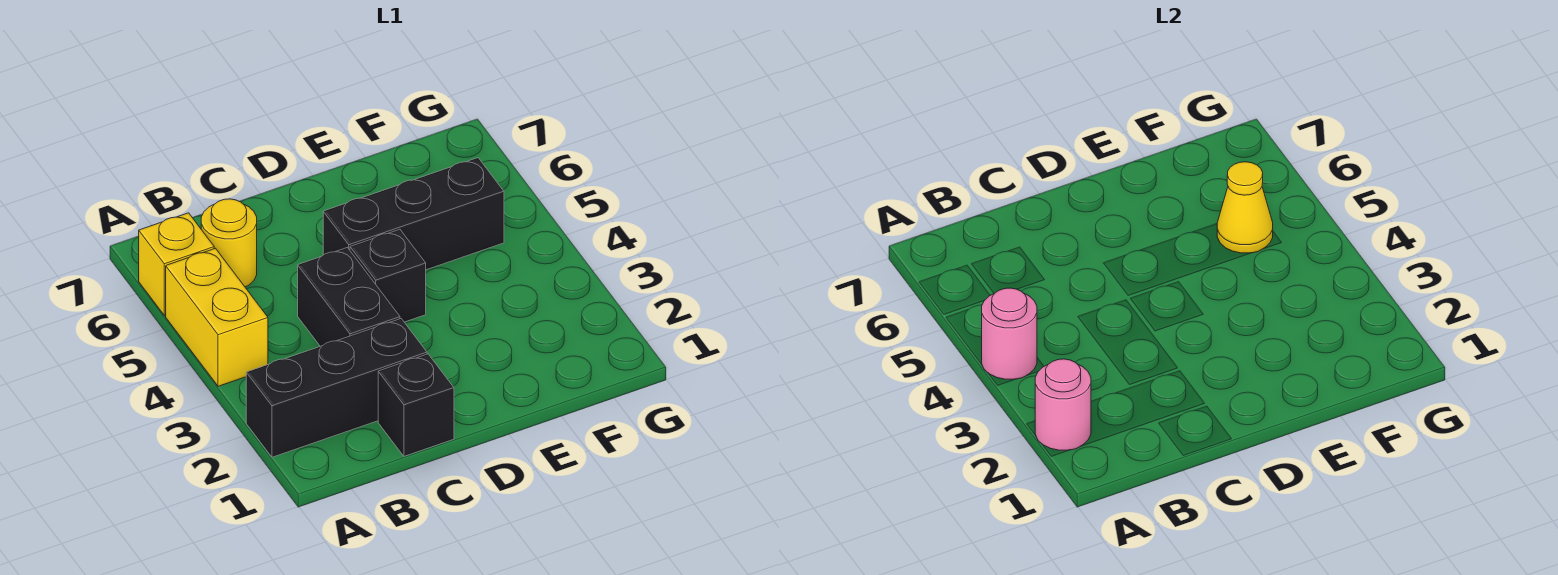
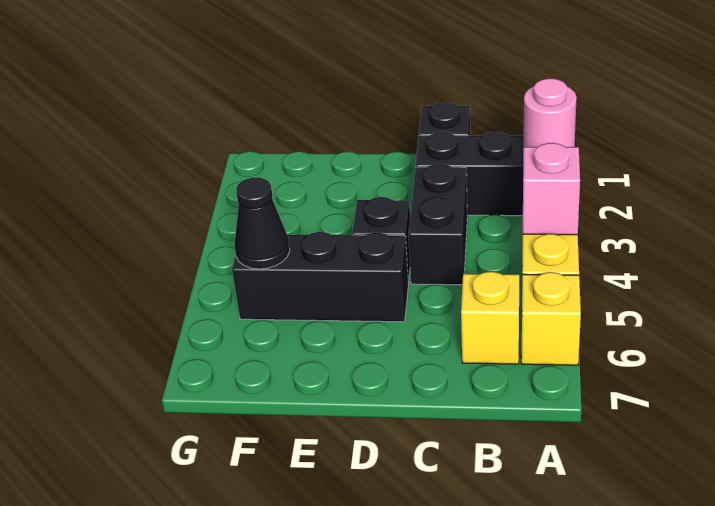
pink 1x1 round brick [982,288,1037,379] -> pink 1x1 brick [523,143,580,235]
yellow 1x1 round brick [201,199,257,287] -> yellow 1x1 brick [461,272,519,364]
yellow 1x1 cone [1217,162,1273,253] -> black 1x1 cone [235,177,290,269]

